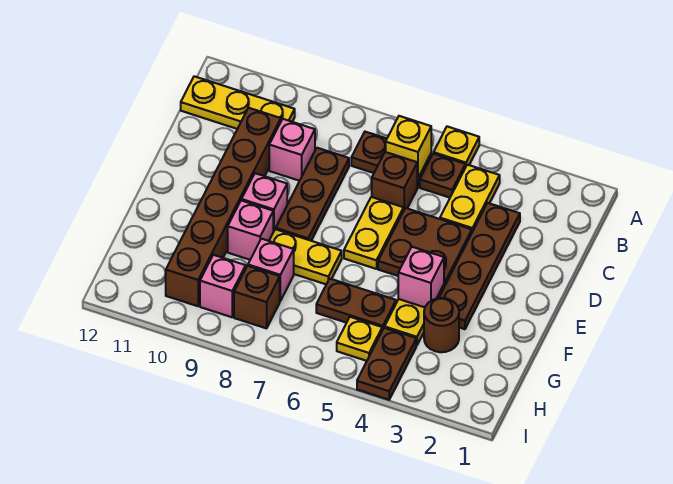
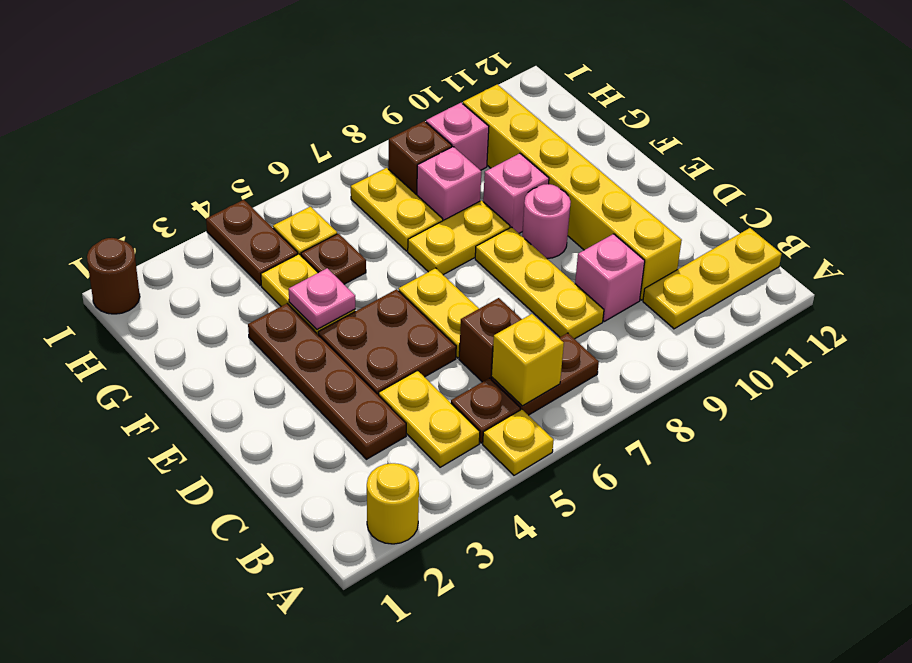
none -> yellow 1x1 round brick [367,463,419,544]
brown 1x3 plate [276,148,349,241] -> yellow 1x3 plate [475,227,604,339]
brown 1x6 brick [166,108,281,306] -> yellow 1x6 brick [463,84,682,300]
pink 1x1 brick [242,173,287,232] -> pink 1x1 round brick [522,184,571,259]
pink 1x1 brick [398,247,444,307] -> pink 1x1 plate [289,268,355,330]
brown 1x1 round brick [424,298,459,352] -> brown 1x1 round brick moved to [87,238,140,314]
brown 1x2 plate [316,279,396,330] -> brown 1x1 plate [301,234,366,284]
none -> yellow 1x2 plate [351,168,443,251]

